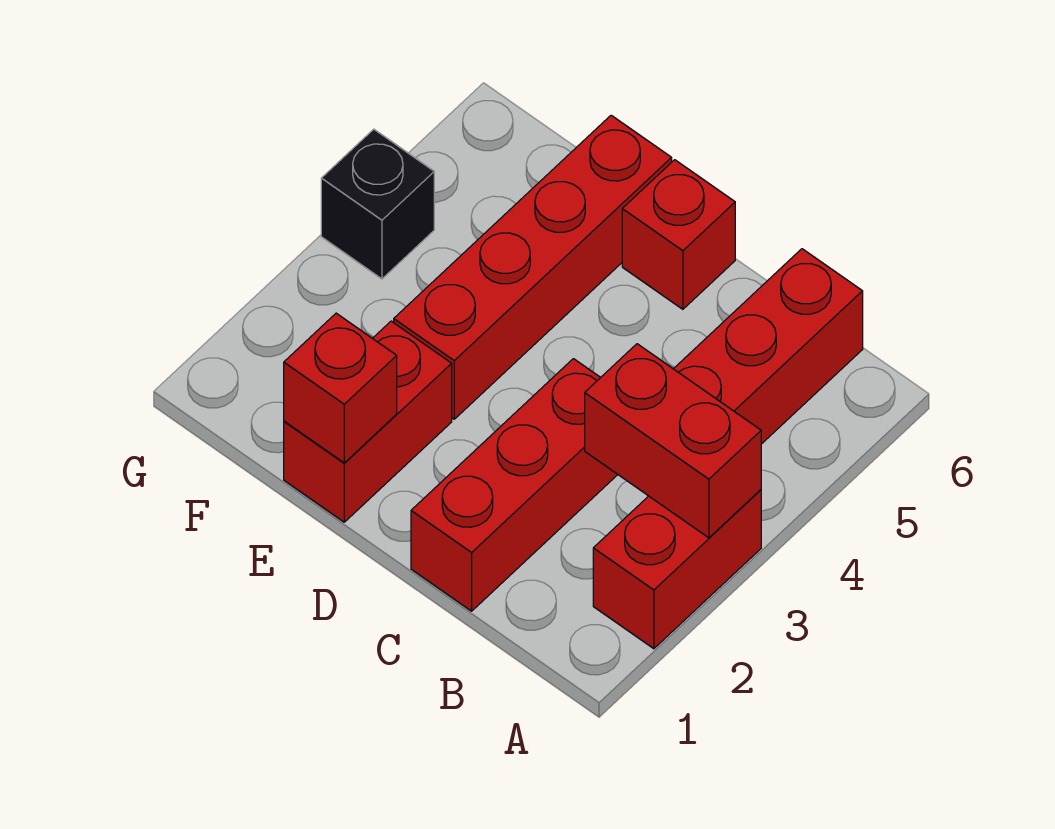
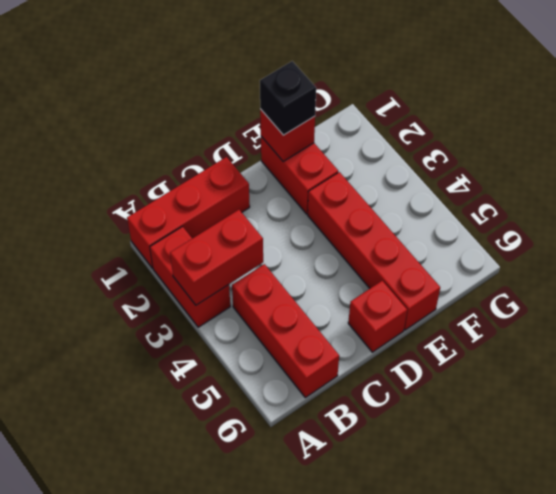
red 1x3 brick [411,359,618,611] -> red 1x3 brick turned to [127,157,250,268]
black 1x1 brick [321,129,434,279] -> black 1x1 brick moved to [260,61,316,135]

